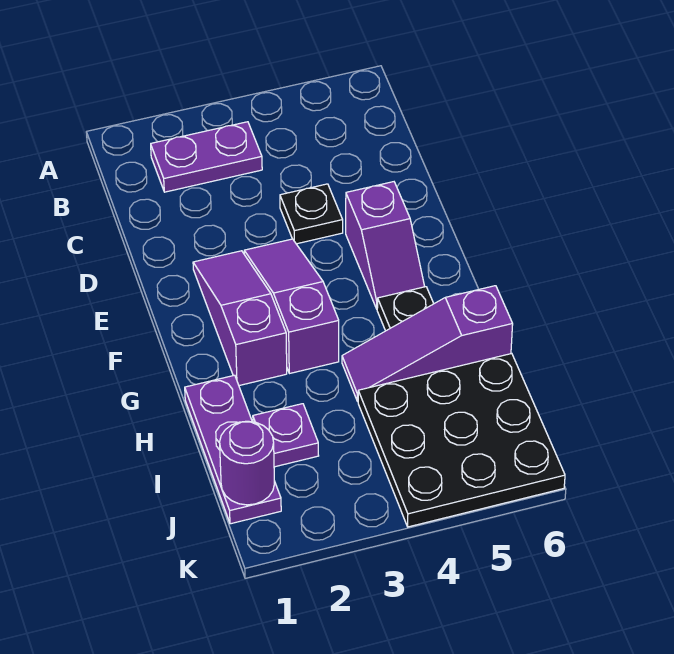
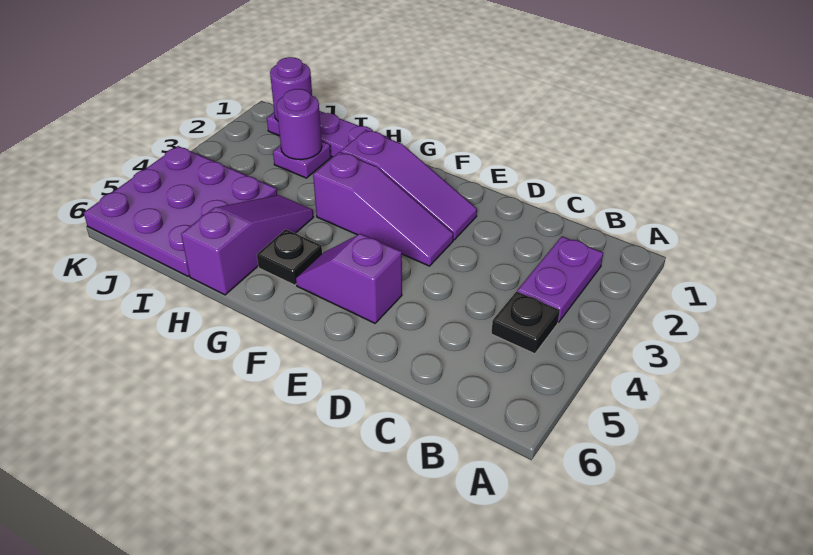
black 1x1 plate [280,184,343,244] -> black 1x1 plate moved to [491,292,560,354]
none -> purple 1x1 round brick [277,89,322,160]
black 3x3 plate [358,354,565,527] -> purple 3x3 plate [84,146,277,276]

